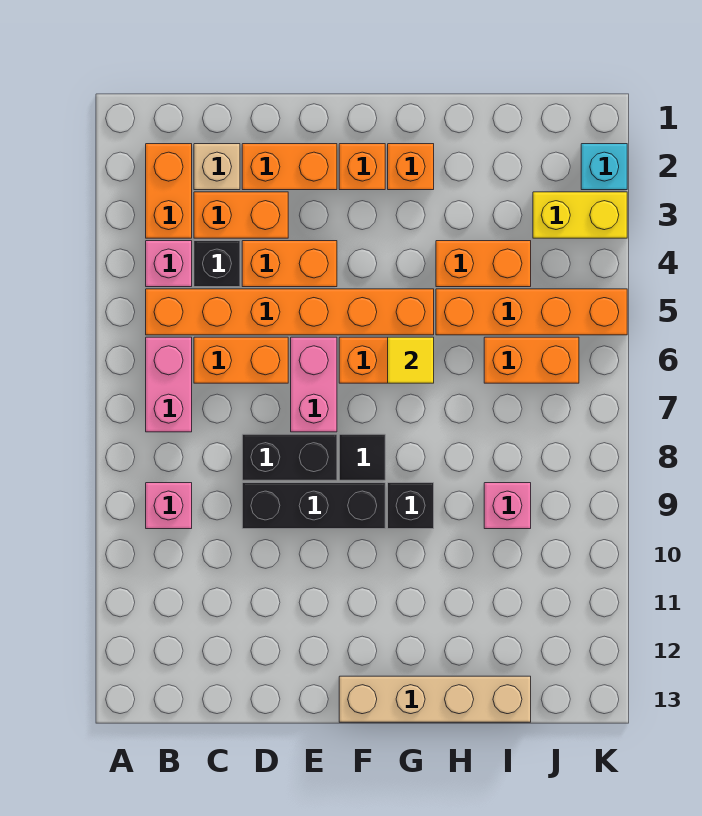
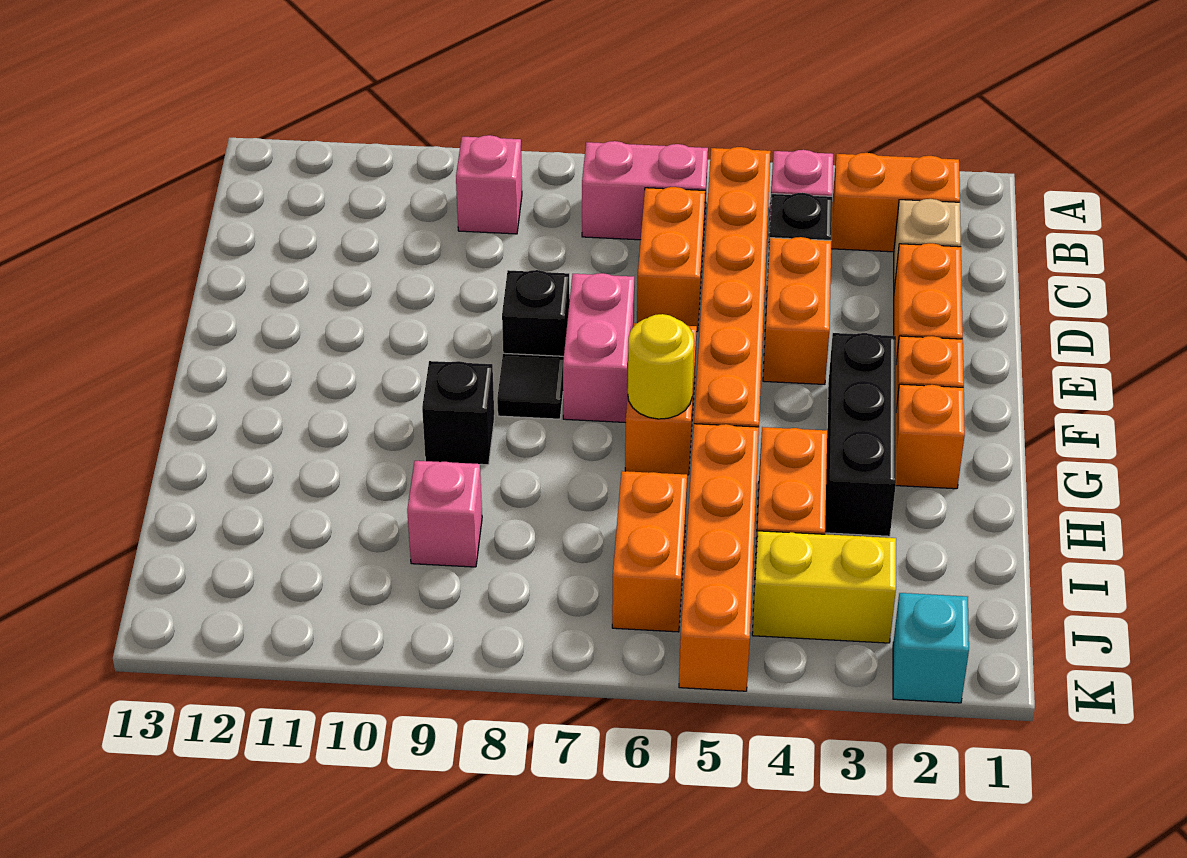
orange 1x2 brick [194,192,288,238] -> none
black 1x2 brick [242,434,337,480] -> black 1x1 brick [502,270,570,356]
black 1x3 brick [242,483,385,529] -> black 1x3 brick moved to [825,333,896,536]
pink 1x2 brick [291,337,337,432] -> pink 1x2 brick turned to [563,273,634,423]
tan 1x4 brick [339,676,531,722] -> none
yellow 1x1 tile [388,337,434,383] -> yellow 1x1 round brick [628,314,694,419]
yellow 1x2 brick [533,192,627,238] -> yellow 1x2 brick turned to [752,531,896,643]

